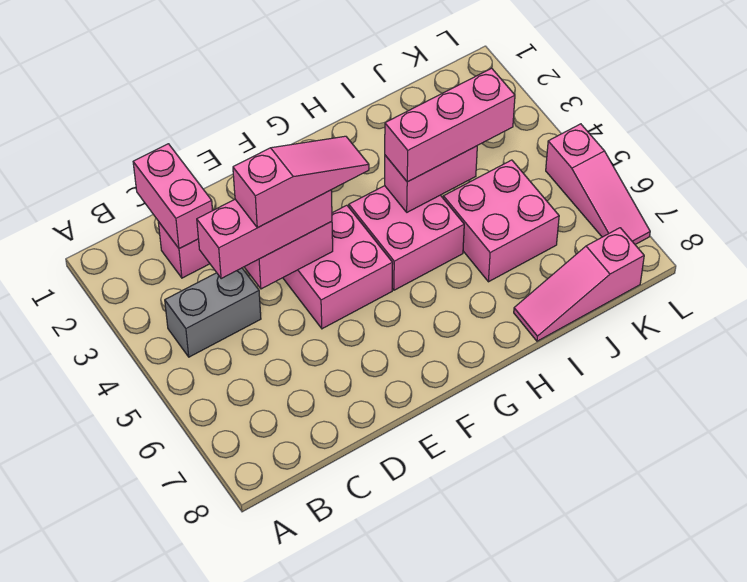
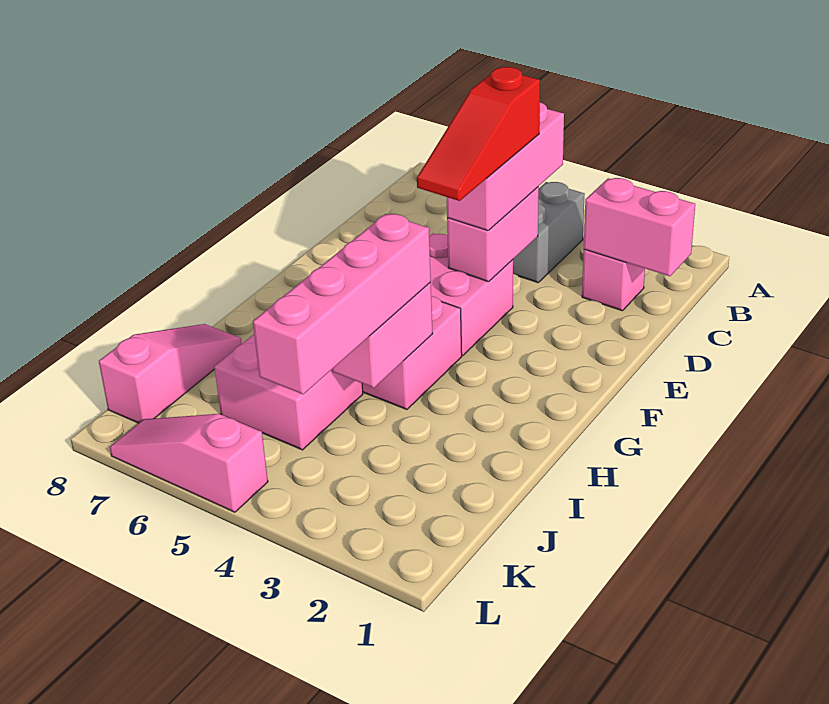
pink 1x3 slope [233,136,369,228] -> red 1x3 slope [417,67,540,201]
pink 1x3 brick [385,68,515,182] -> pink 1x4 brick [253,214,431,395]

